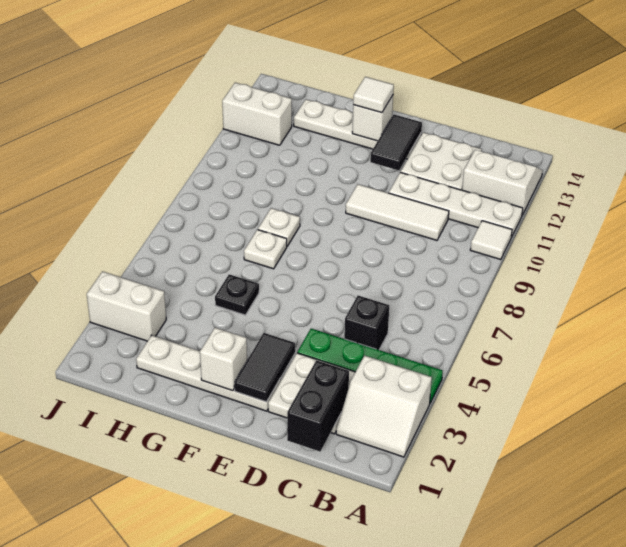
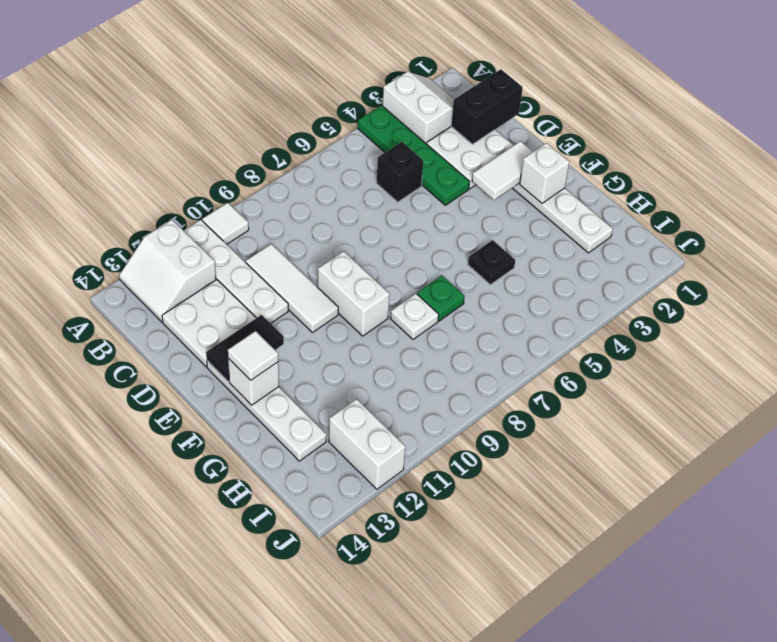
black 1x2 tile [234,333,295,402] -> white 1x2 tile [472,141,533,200]
white 1x1 plate [244,230,287,269] -> green 1x1 plate [417,276,465,321]
white 1x2 brick [87,271,166,341] -> white 1x2 brick moved to [318,251,390,336]

